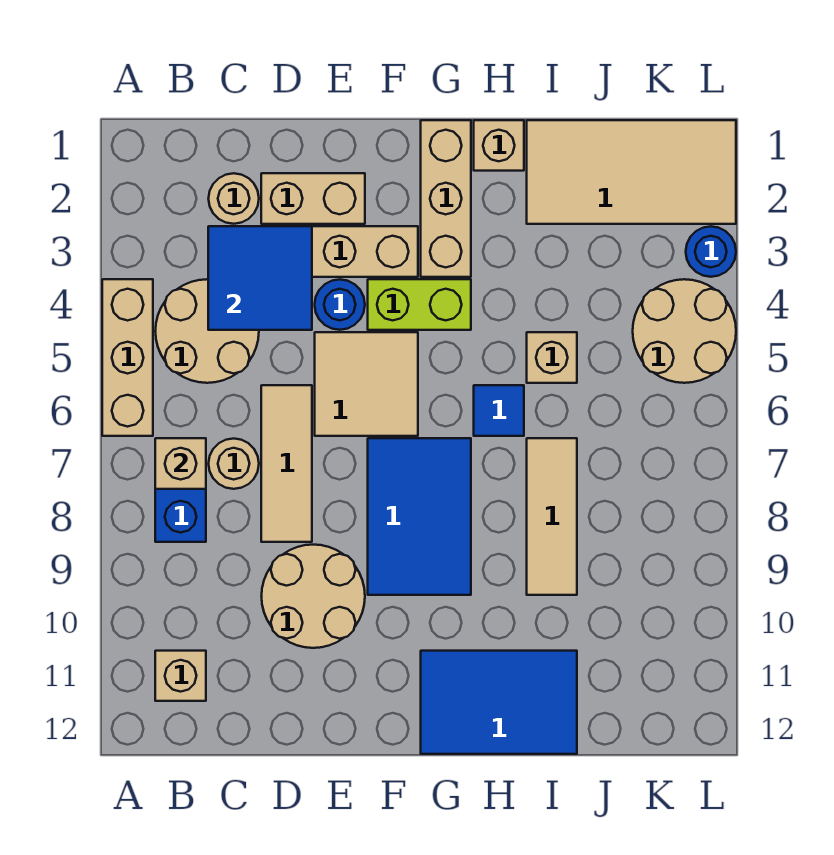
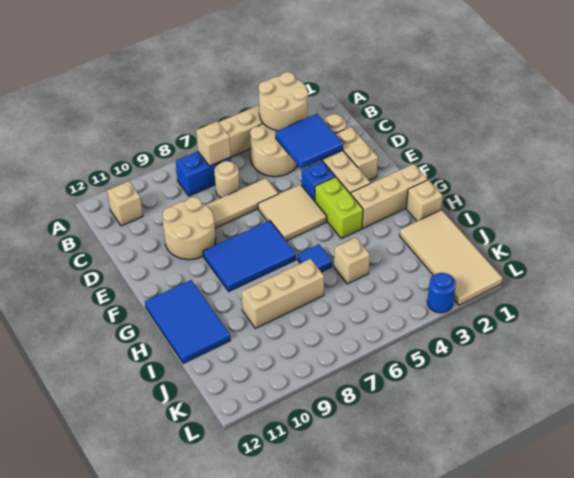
blue 1x1 round brick [315,279,365,330] -> blue 1x1 brick [302,161,335,201]
tan 1x3 tile [527,438,577,595] -> tan 1x3 brick [242,259,324,328]
tan 2x2 round brick [633,279,736,383] -> tan 2x2 round brick moved to [259,72,308,131]

